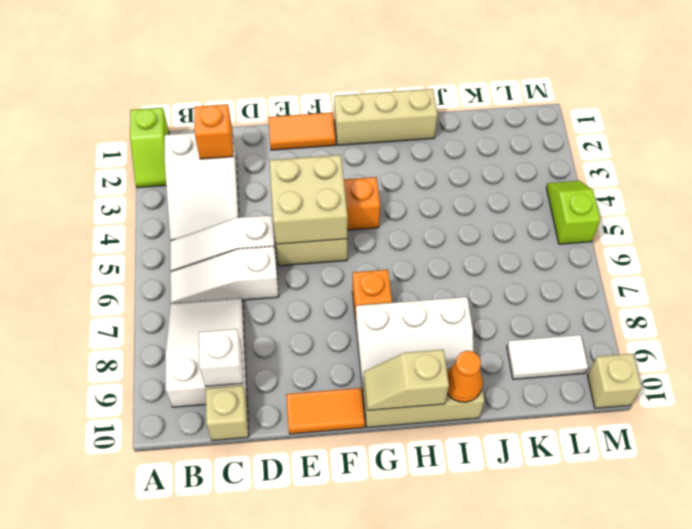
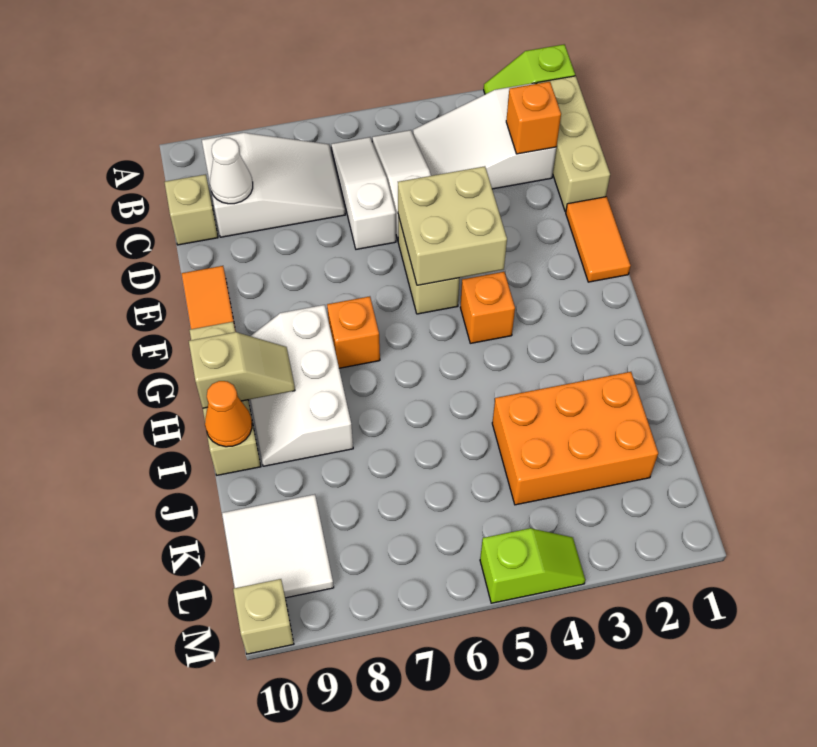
white 1x1 brick [199,329,243,386] -> white 1x1 cone [210,138,253,204]
tan 1x3 brick [334,89,437,145] -> tan 1x3 brick moved to [537,76,610,212]
tan 1x2 slope [364,350,449,410] -> tan 1x2 slope turned to [189,332,295,408]
none -> orange 2x3 brick [492,372,658,505]
white 1x2 tile [507,335,588,379] -> white 2x2 tile [222,494,334,598]

